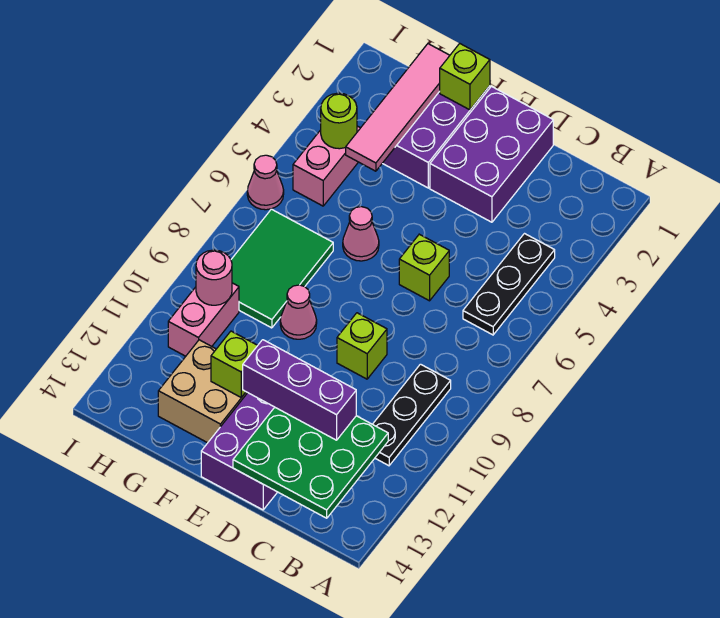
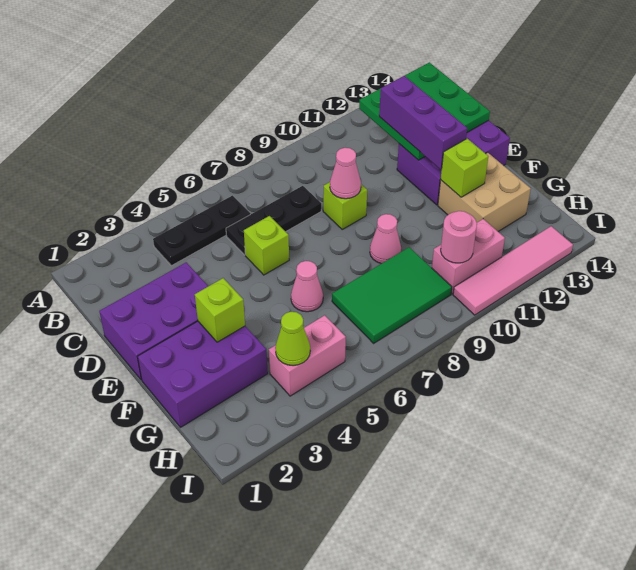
black 1x3 plate [373,364,451,466] -> black 1x3 plate moved to [226,186,321,255]
lime 1x1 brick [440,44,490,110] -> lime 1x1 brick moved to [195,278,245,342]
pink 1x4 tile [346,44,450,171] -> pink 1x4 tile moved to [453,226,573,315]
lime 1x1 round brick [321,93,357,149] -> lime 1x1 cone [275,312,310,366]
pink 1x1 cone [247,155,284,210] -> pink 1x1 cone moved to [330,148,361,199]

